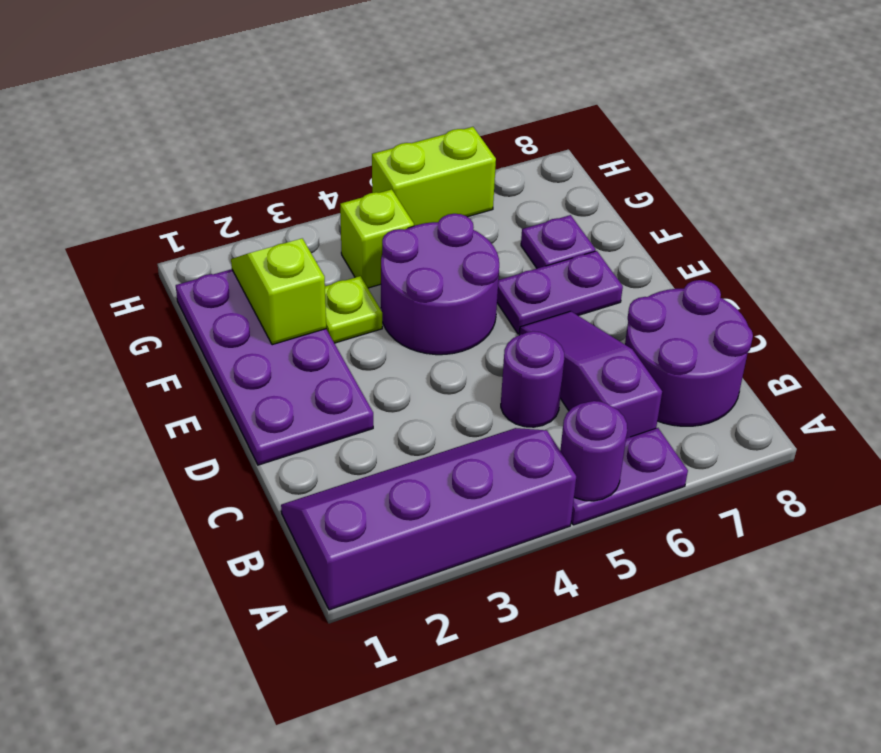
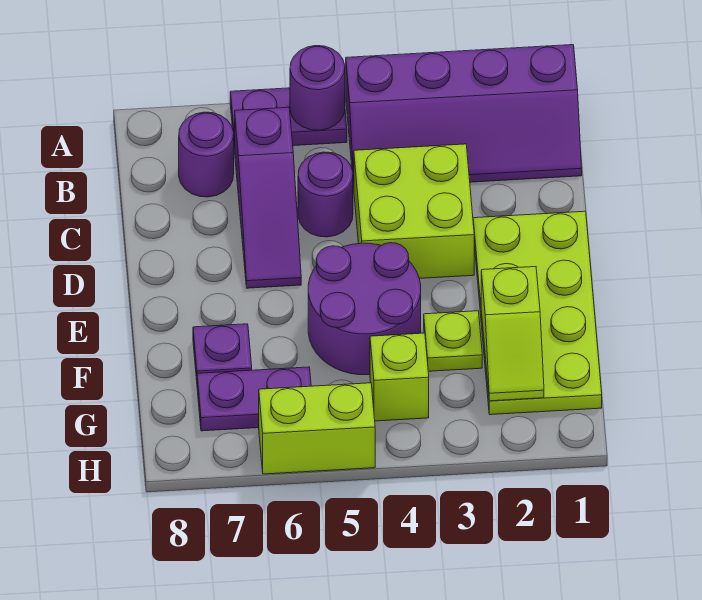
purple 2x2 round brick [625,280,753,426] -> purple 1x1 round brick [179,112,234,197]
none -> lime 2x2 brick [354,144,474,278]
purple 2x4 plate [176,269,373,465] -> lime 2x4 plate [473,211,602,415]
purple 1x2 plate [497,251,623,334] -> purple 1x2 plate moved to [197,367,311,431]

